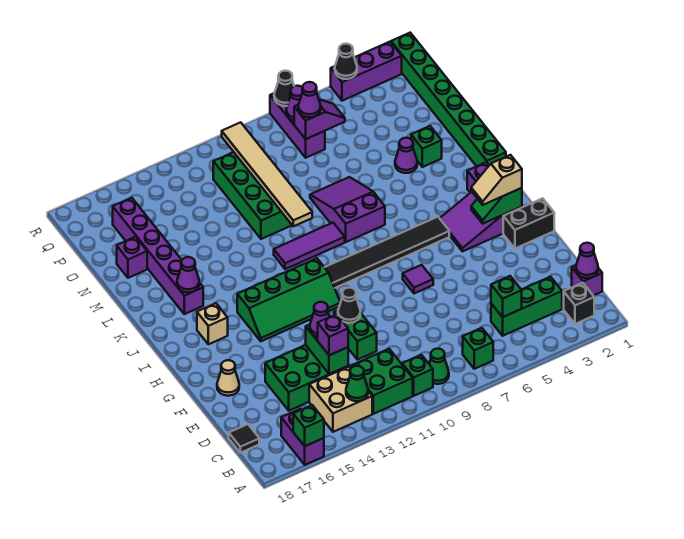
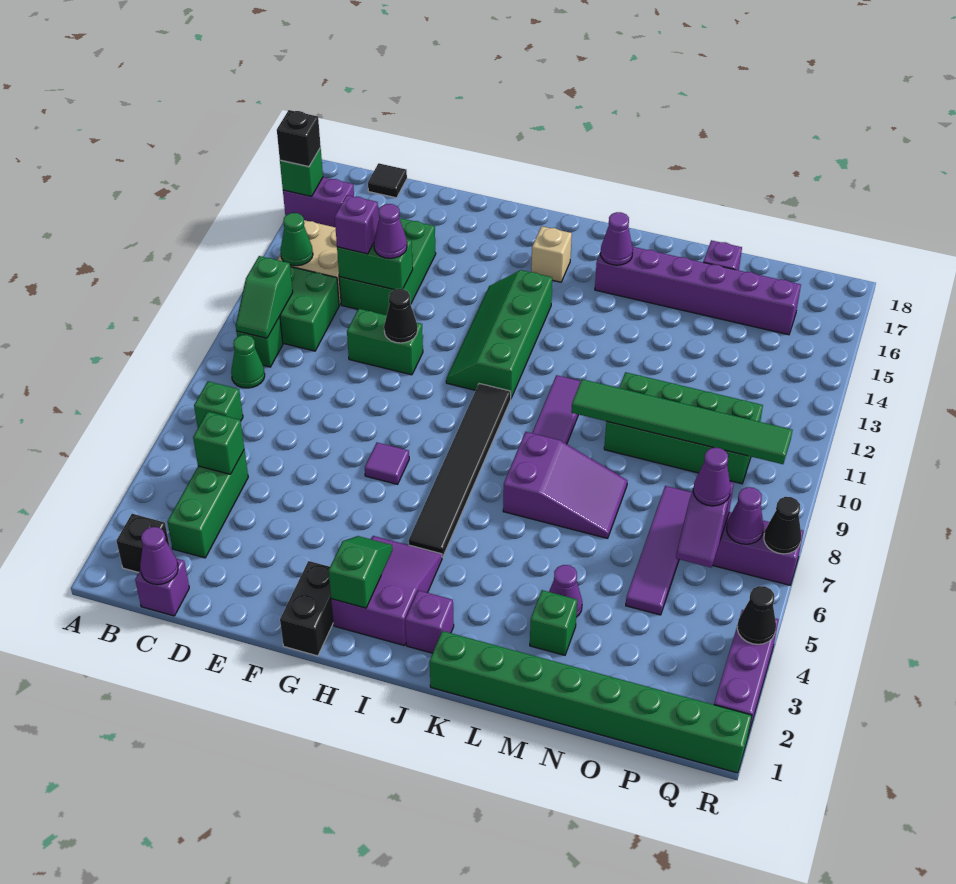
none -> black 1x1 brick [277,110,321,167]
none -> green 1x2 slope [236,256,293,338]
tan 1x1 cone [217,360,239,396] -> none
tan 1x2 slope [471,155,522,205] -> none
tan 1x6 tile [222,122,312,226] -> green 1x6 tile [571,379,792,464]
none -> purple 1x4 tile [626,486,692,615]

